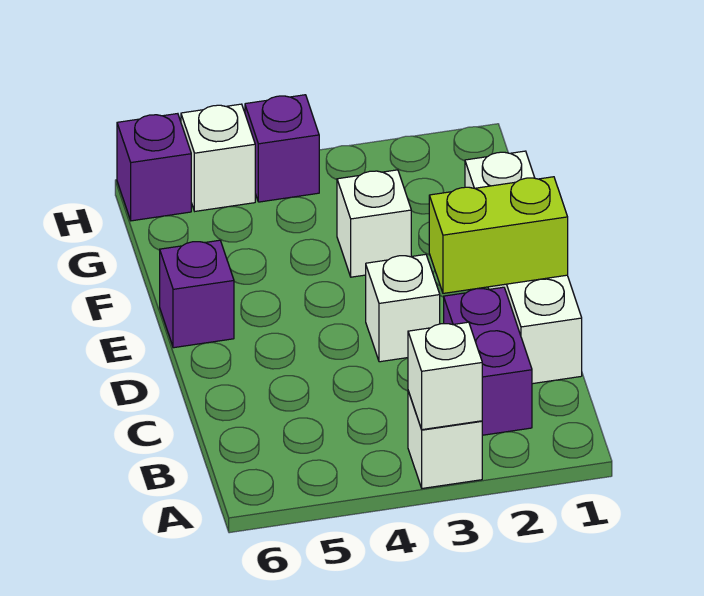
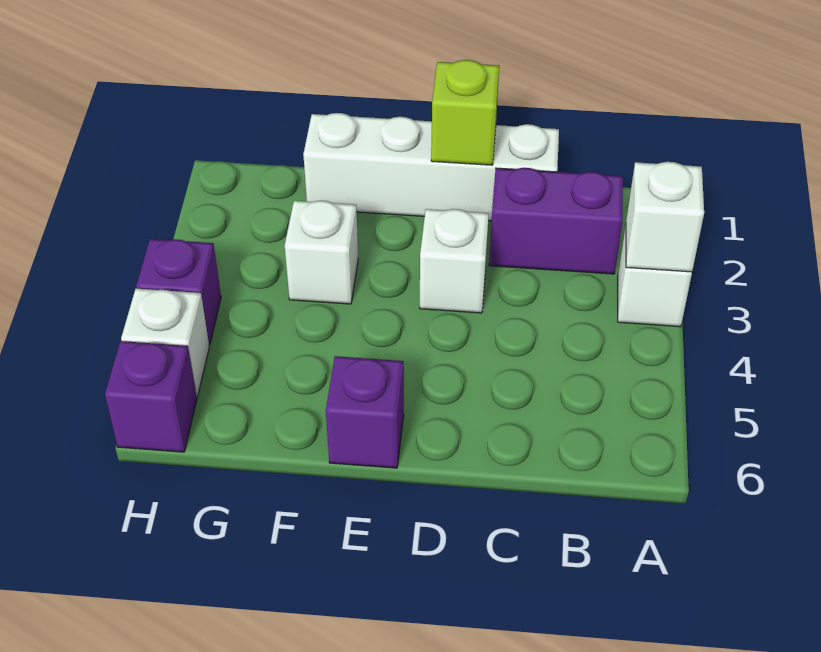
lime 1x2 brick [429,177,568,293] -> lime 1x1 brick [431,60,499,165]

